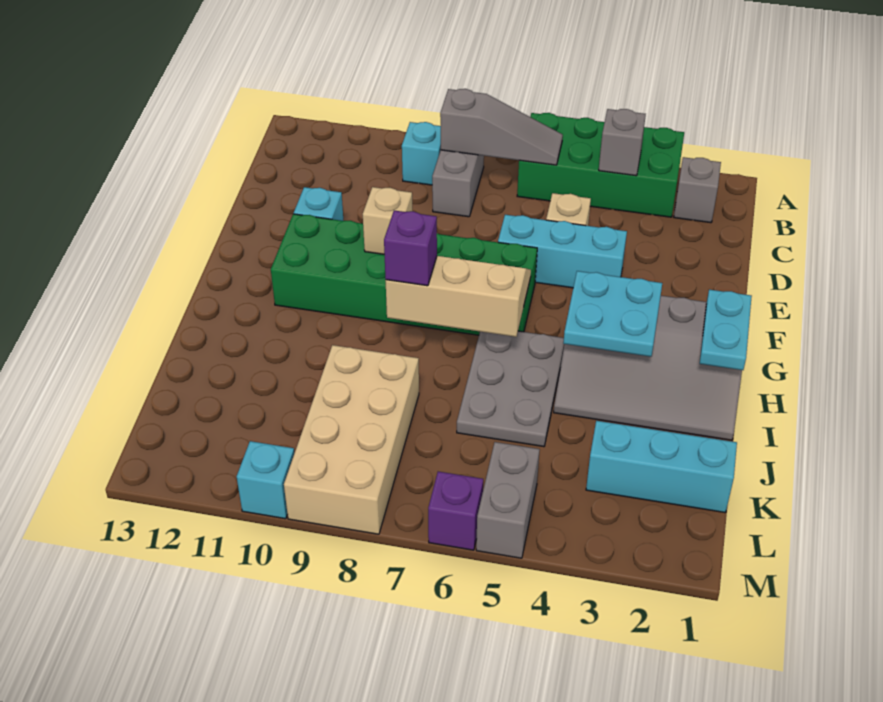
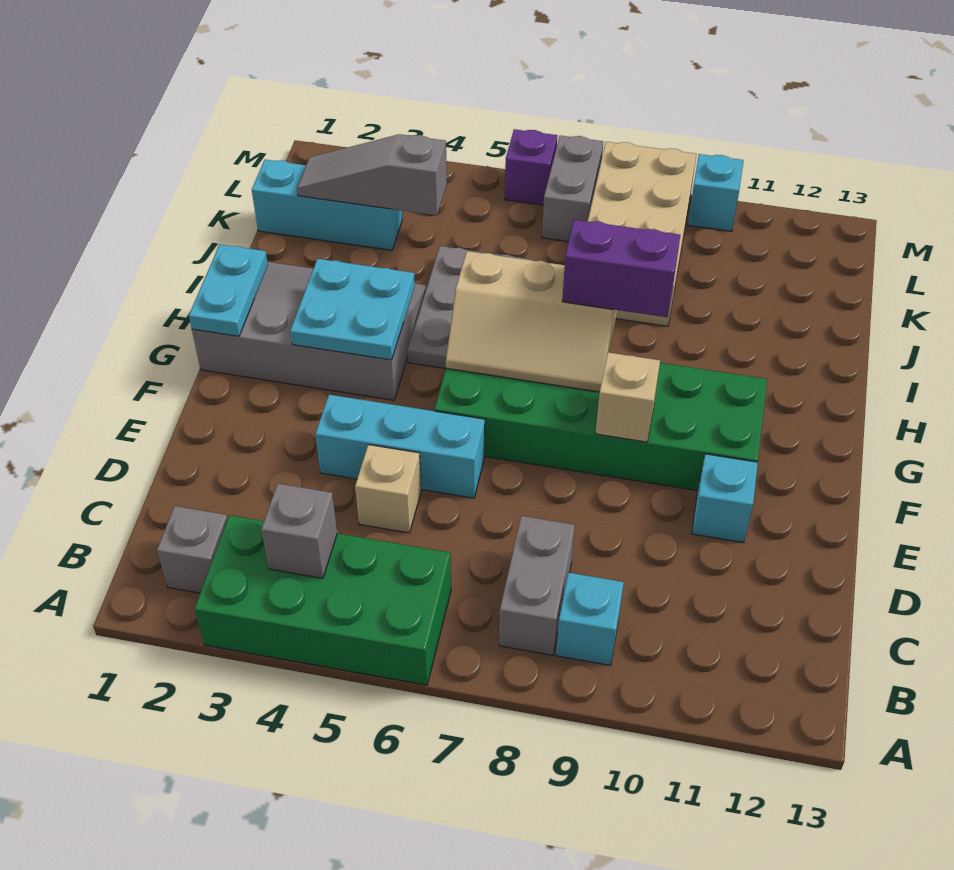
grey 1x3 slope [440,89,563,165] -> grey 1x3 slope moved to [297,134,447,215]
purple 1x1 brick [384,210,437,286] -> purple 1x2 brick [562,220,680,317]
grey 1x2 brick [476,442,540,558] -> grey 1x2 brick moved to [542,136,603,242]

